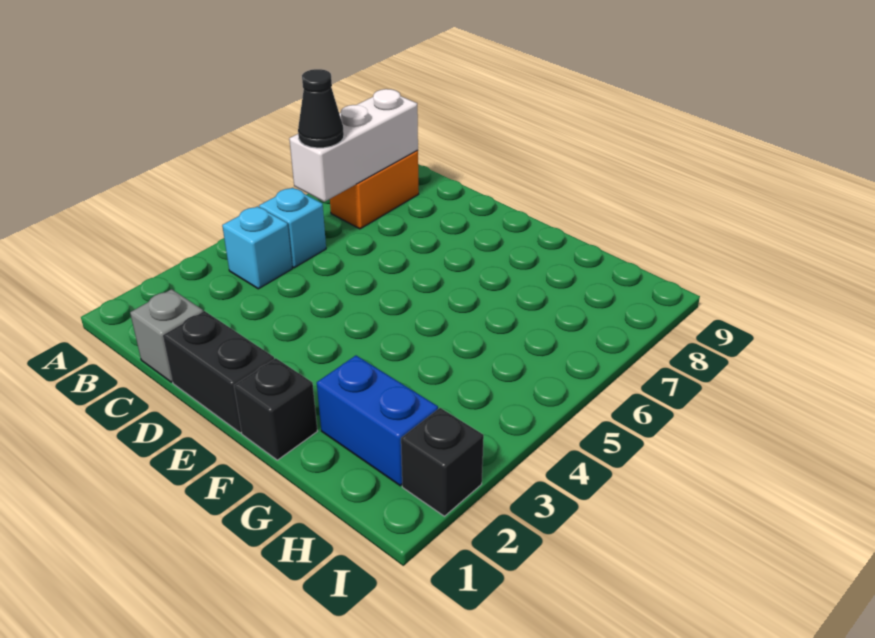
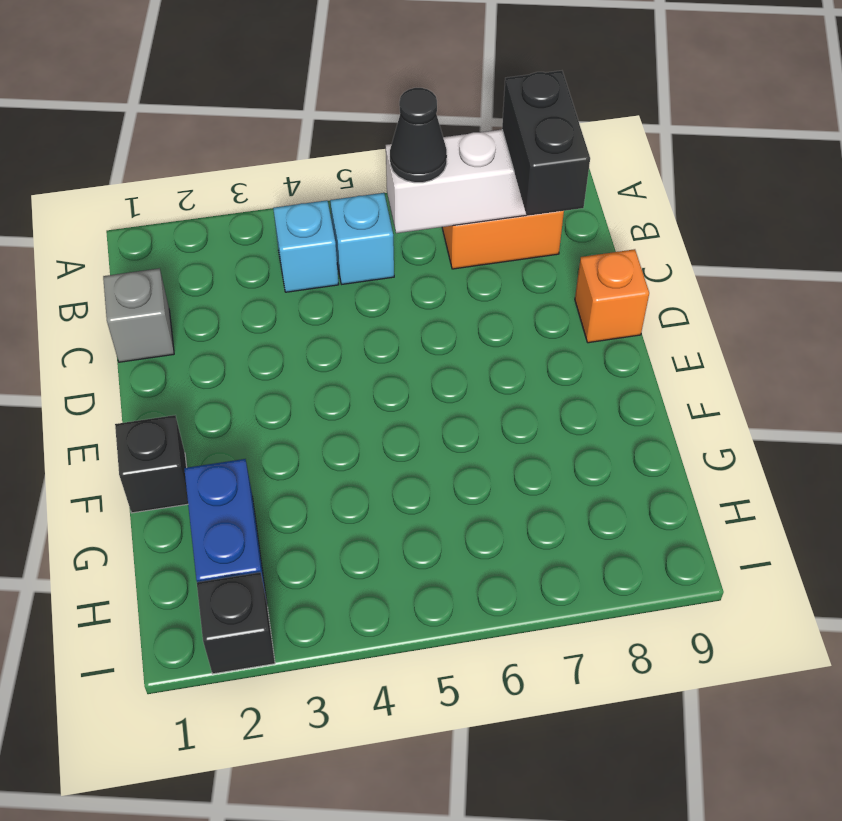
black 1x2 brick [163,311,274,433] -> black 1x2 brick moved to [502,71,590,216]
none -> orange 1x1 brick [575,249,649,343]

